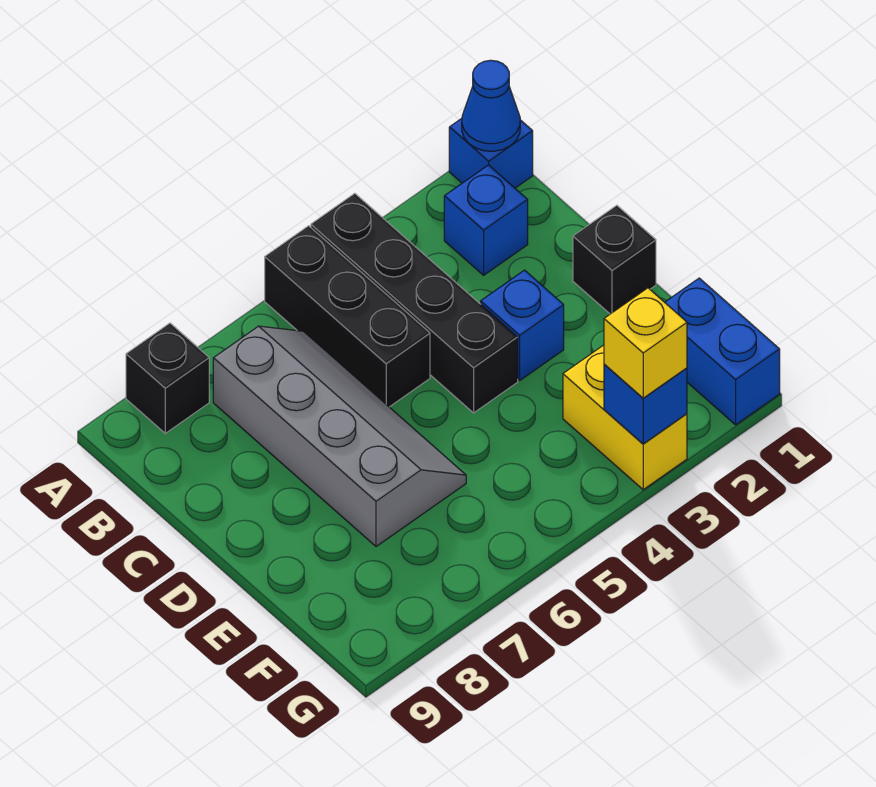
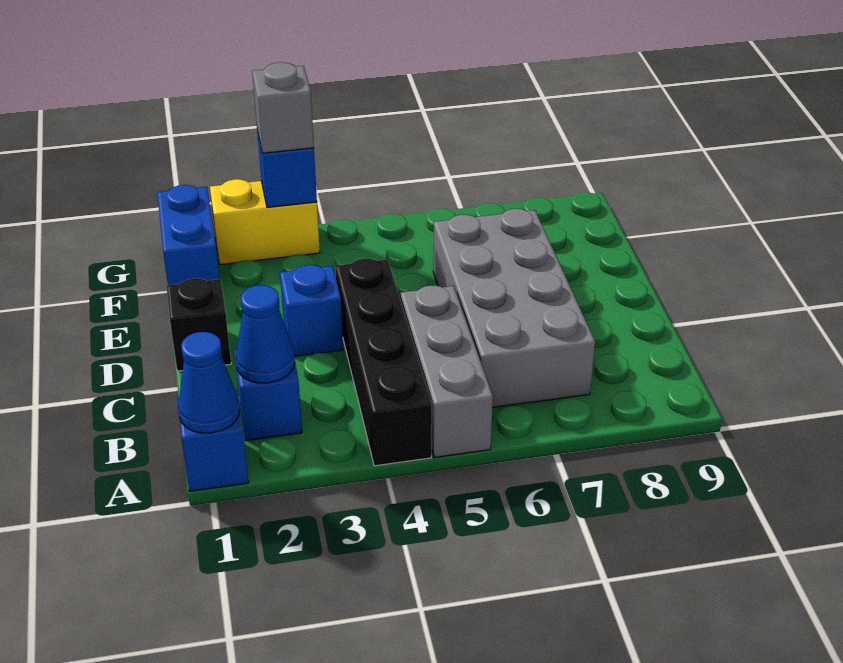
black 1x3 brick [265,226,430,407] -> grey 1x3 brick [401,285,493,457]
black 1x1 brick [126,323,209,433] -> none
none -> blue 1x1 cone [236,285,295,383]
grey 2x4 slope [213,326,466,547] -> grey 2x4 brick [433,209,595,408]
yellow 1x2 brick [563,345,687,490] -> yellow 1x2 brick turned to [210,179,320,265]
yellow 1x1 brick [604,288,687,398] -> grey 1x1 brick [252,62,314,153]

